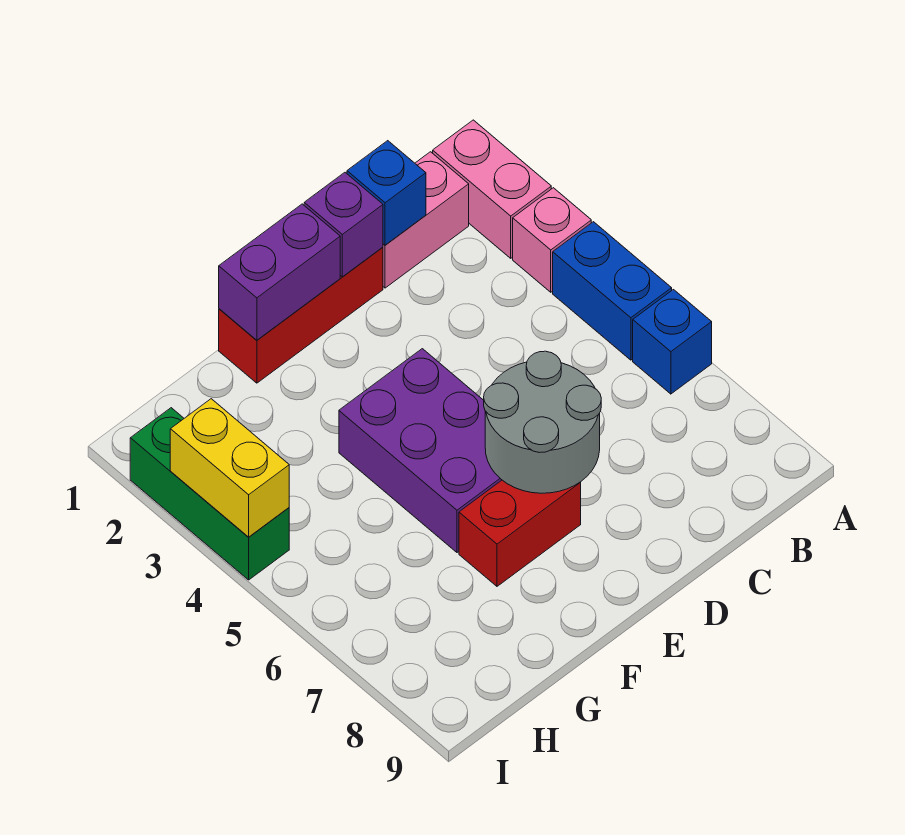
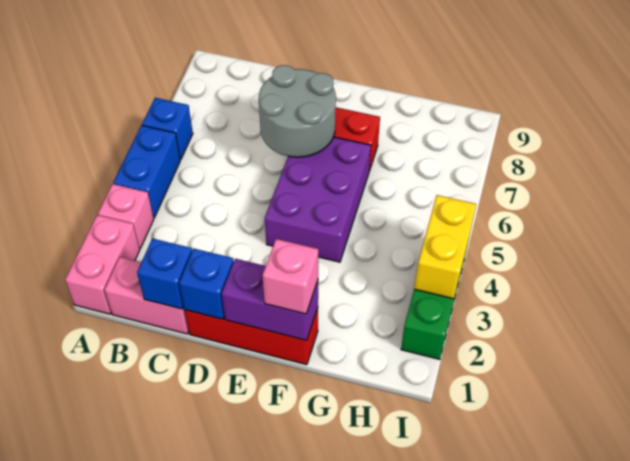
purple 1x1 brick [304,173,383,277] -> blue 1x1 brick [179,249,234,319]
none -> pink 1x1 brick [263,239,318,314]

